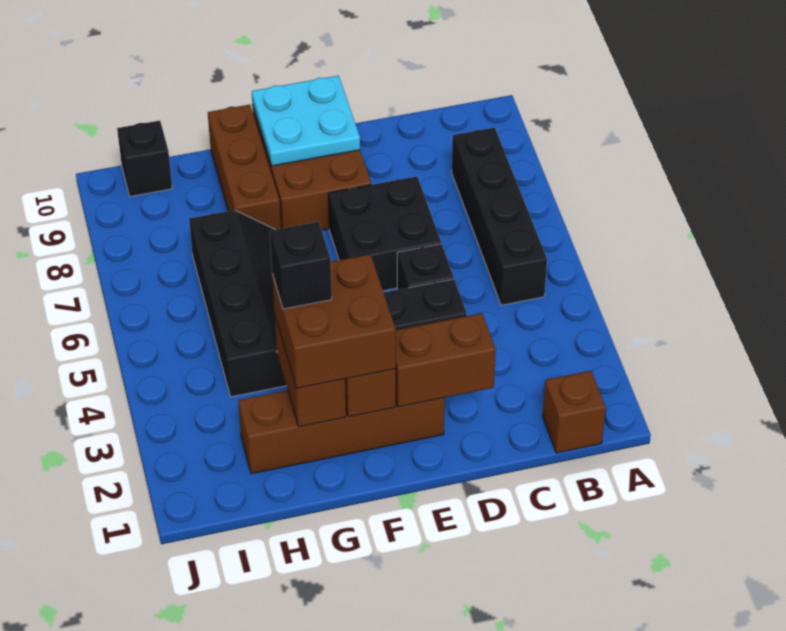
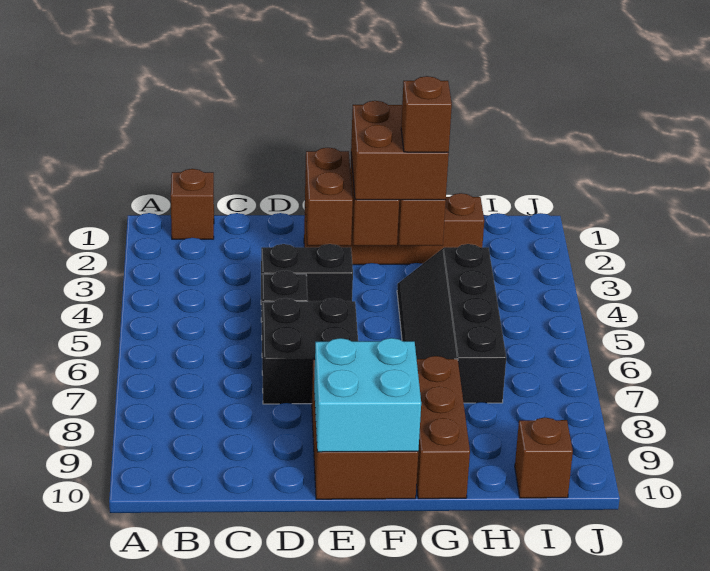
black 1x4 brick [452,127,547,305] -> none
brown 1x2 brick [396,313,496,407] -> brown 1x2 brick turned to [305,148,353,246]
cyan 2x2 plate [252,76,360,166] -> cyan 2x2 brick [314,338,421,452]
black 1x1 brick [270,222,332,309] -> brown 1x1 brick [401,76,452,152]
black 1x1 brick [117,121,172,196] -> brown 1x1 brick [515,418,573,498]

